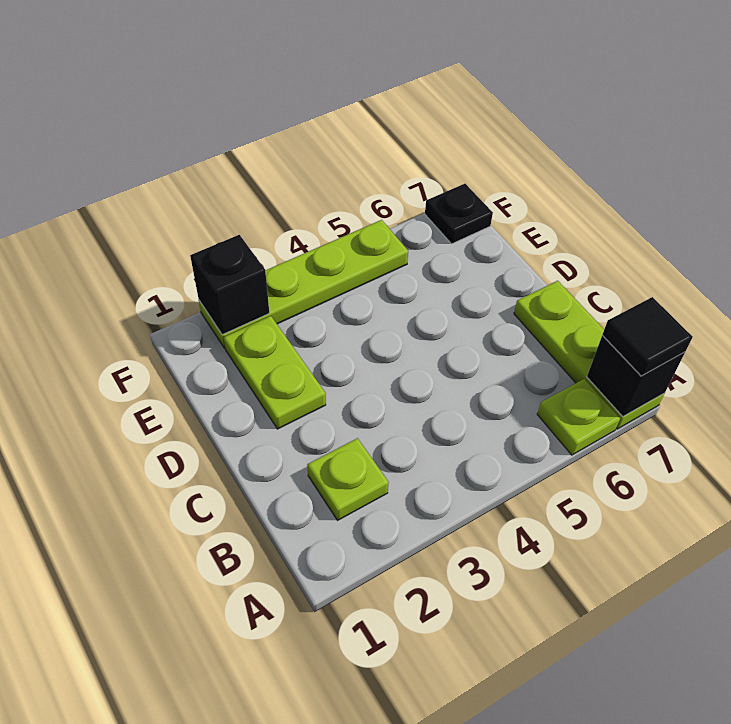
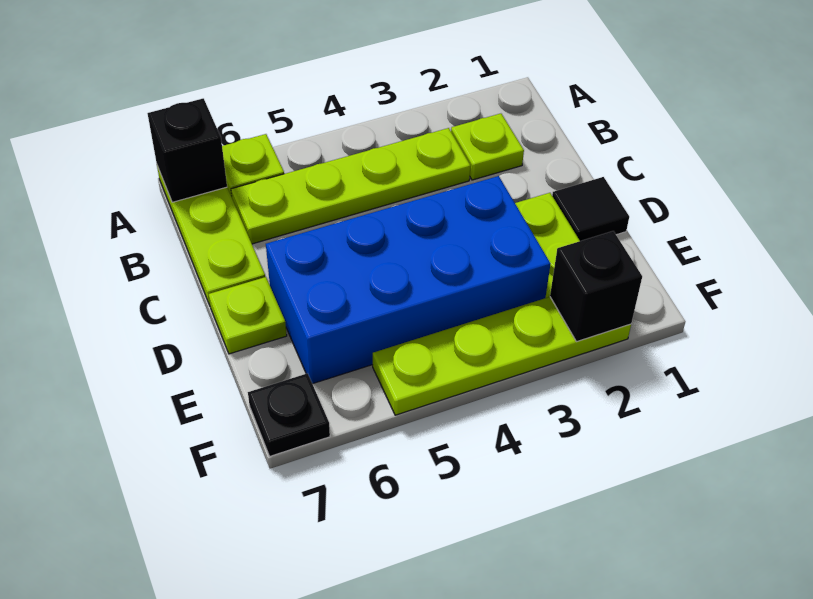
black 1x1 tile [602,297,693,376] -> black 1x1 tile moved to [552,177,629,241]
none -> lime 1x4 plate [231,128,470,244]
none -> blue 2x4 brick [266,176,550,384]
none -> lime 1x1 plate [209,277,287,354]

